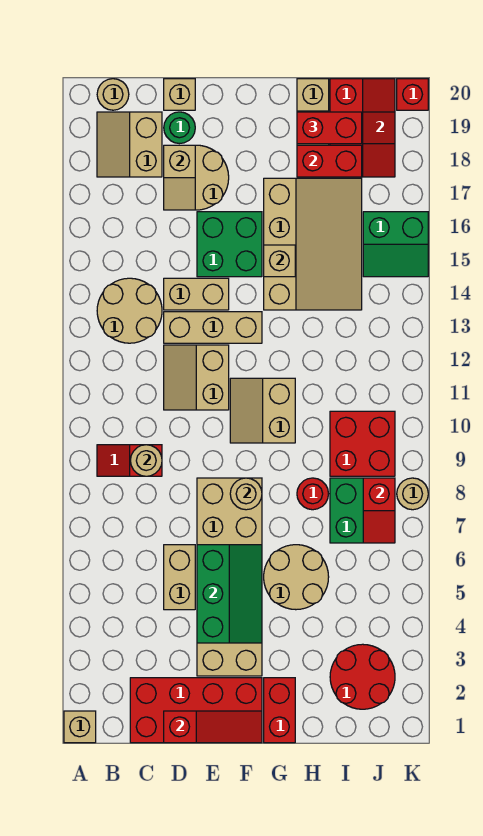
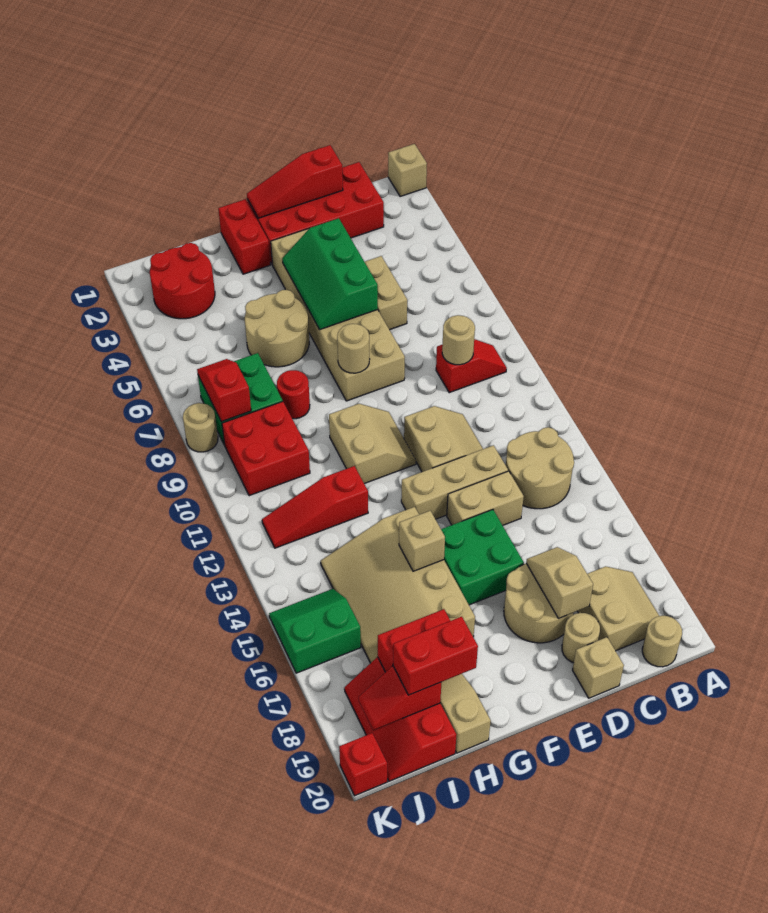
green 1x1 round brick [164,112,195,144] -> tan 1x1 round brick [562,613,600,663]
none -> red 1x3 slope [262,466,368,548]

